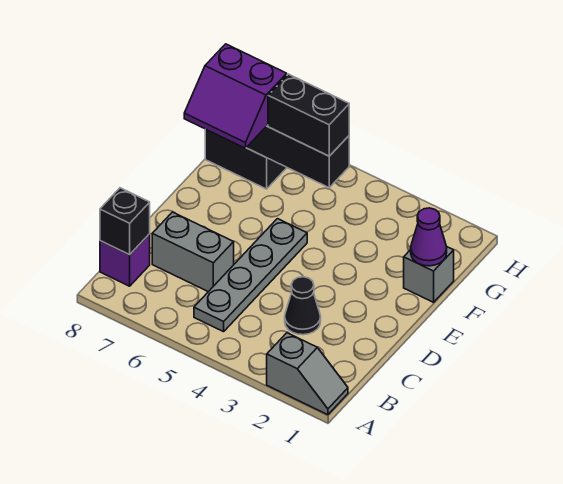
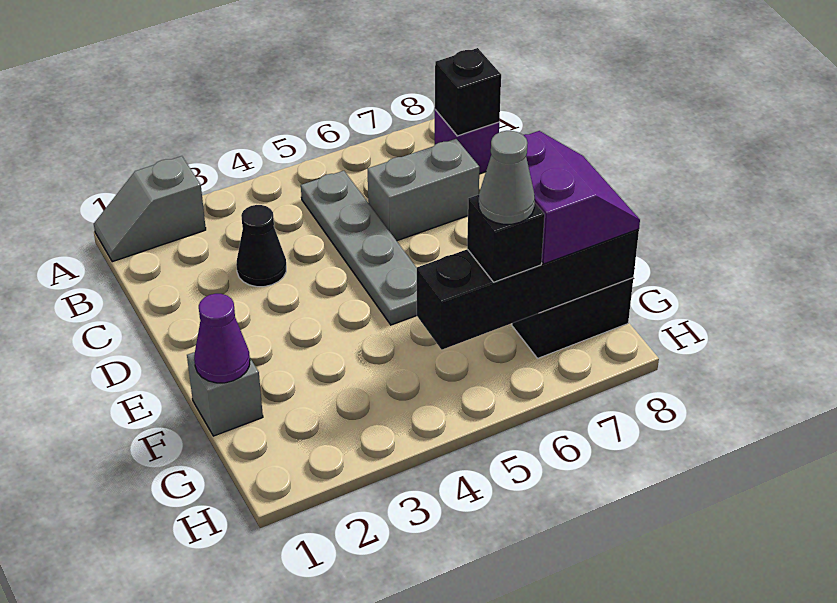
purple 2x2 slope [184,44,287,148] -> purple 2x2 slope turned to [524,131,640,264]
black 1x2 brick [268,74,349,156] -> black 1x1 brick [467,195,545,282]
none -> grey 1x1 cone [479,131,535,224]

